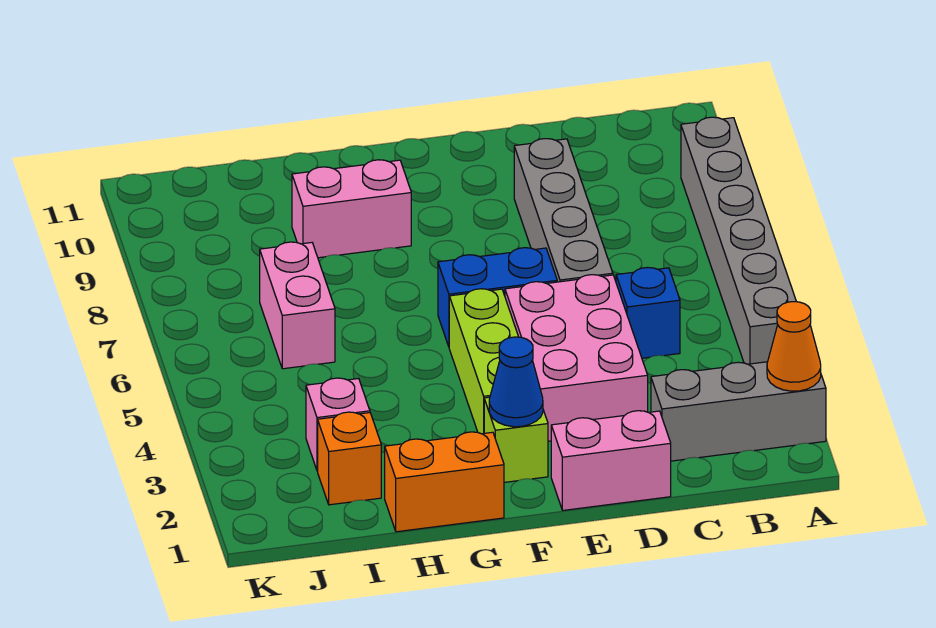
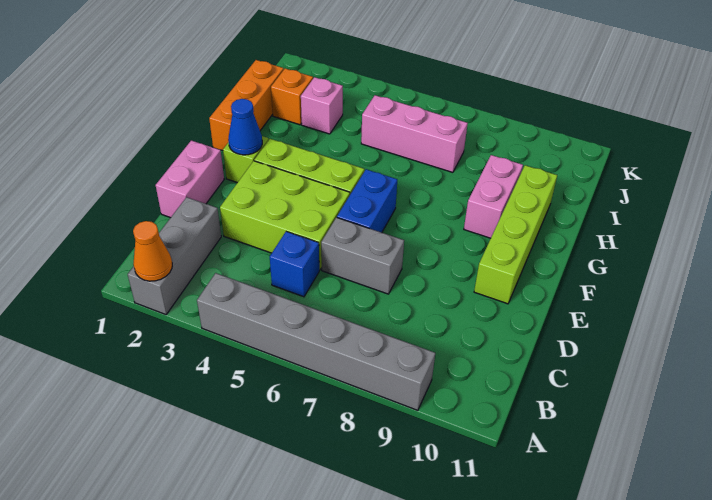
pink 2x3 brick [505,275,648,441] -> lime 2x3 brick [220,161,350,270]
grey 1x4 brick [514,139,613,282] -> grey 1x2 brick [321,218,404,294]
none -> lime 1x4 brick [474,165,557,304]
orange 1x2 brick [385,432,504,532] -> orange 1x3 brick [209,60,284,151]
pink 1x2 brick [260,242,335,369] -> pink 1x3 brick [361,95,468,172]

